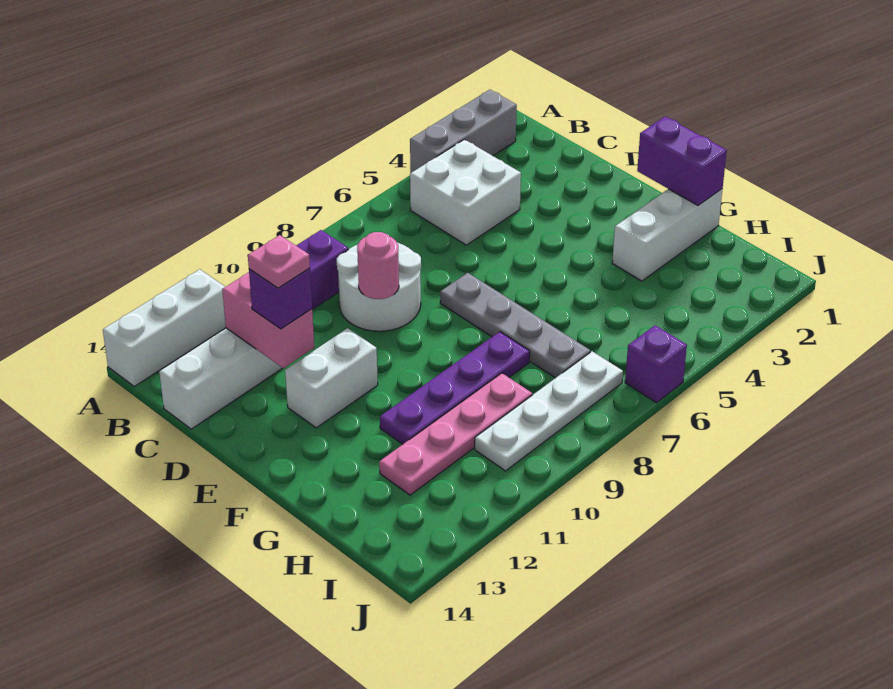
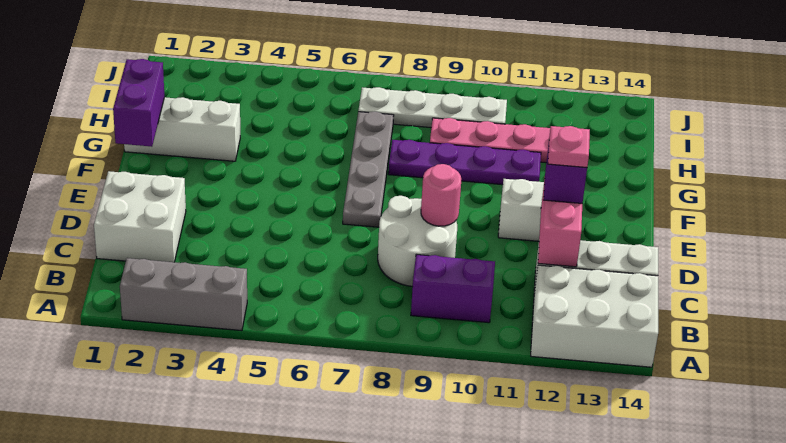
white 1x3 brick [103,269,226,386] -> white 2x3 brick [531,265,658,367]
white 2x2 brick [410,139,521,245] -> white 2x2 brick moved to [94,171,186,262]
purple 1x1 brick [625,325,687,403] -> none

